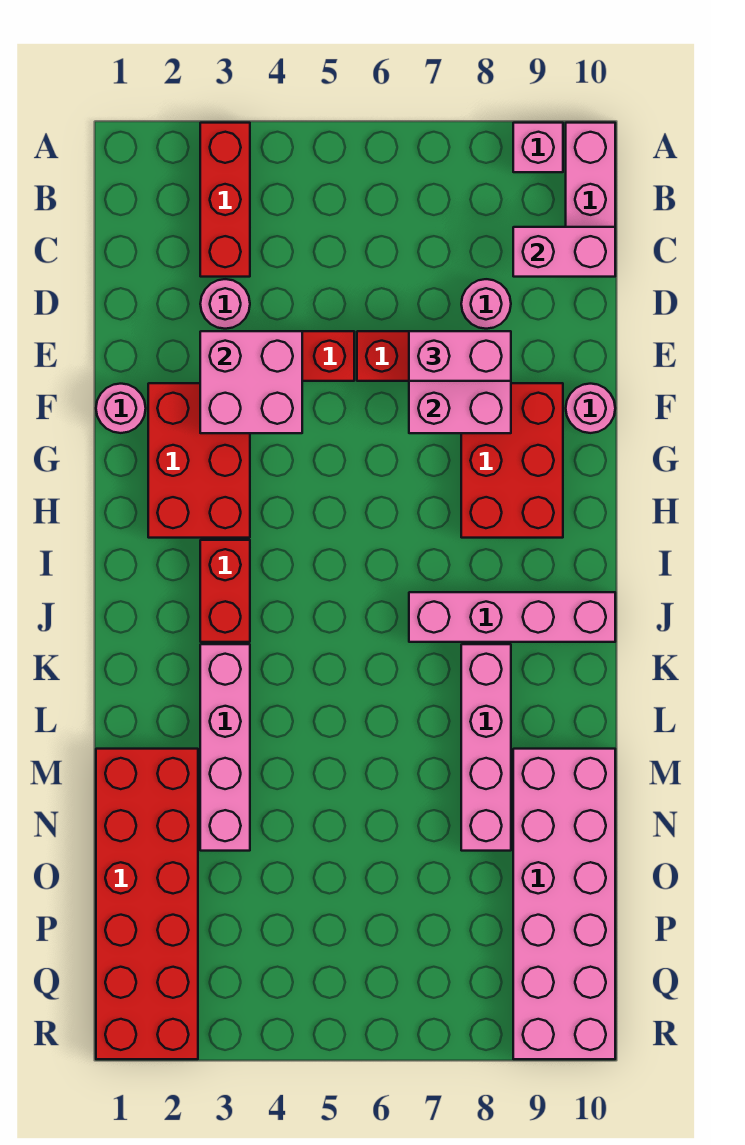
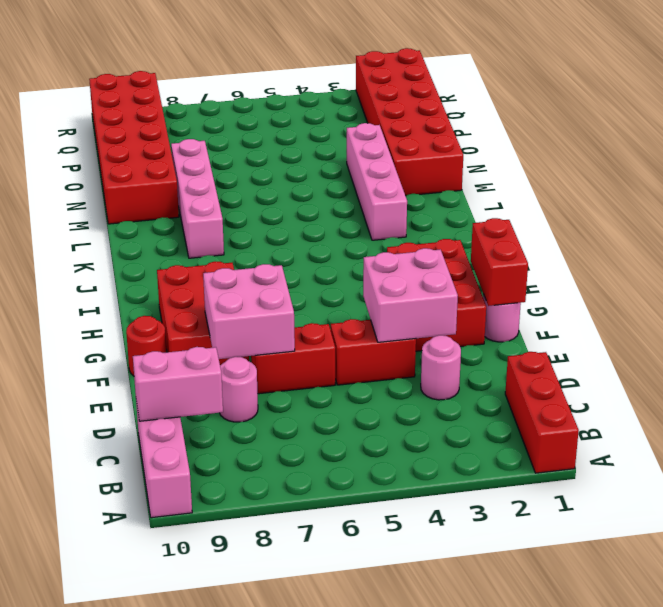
red 1x3 brick [200,123,250,277] -> red 1x3 brick moved to [505,352,579,473]
pink 1x1 brick [513,123,563,172] -> none
pink 1x2 brick [409,331,511,381] -> none
pink 1x1 round brick [566,384,615,433] -> red 1x1 round brick [126,316,166,376]
red 1x2 brick [200,540,250,642] -> red 1x2 brick moved to [471,218,528,306]
pink 1x4 brick [409,592,615,642] -> none
pink 2x6 brick [513,749,615,1059] -> red 2x6 brick [89,71,179,224]

